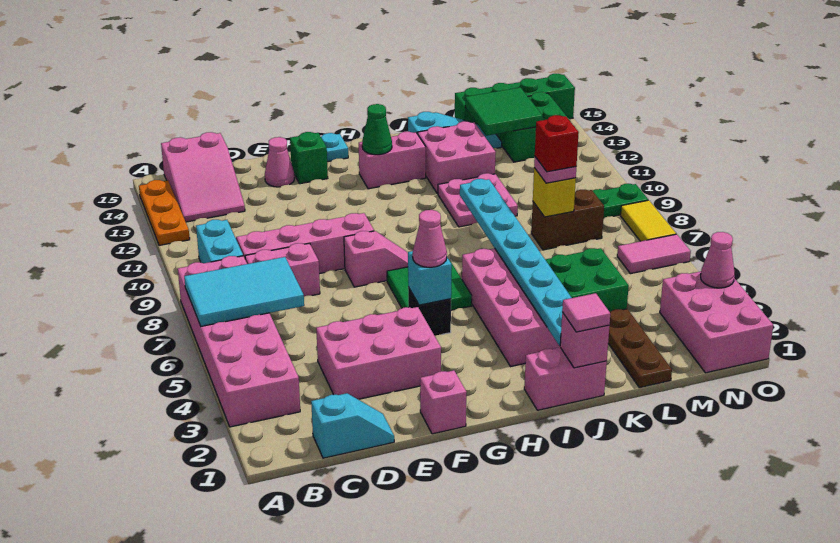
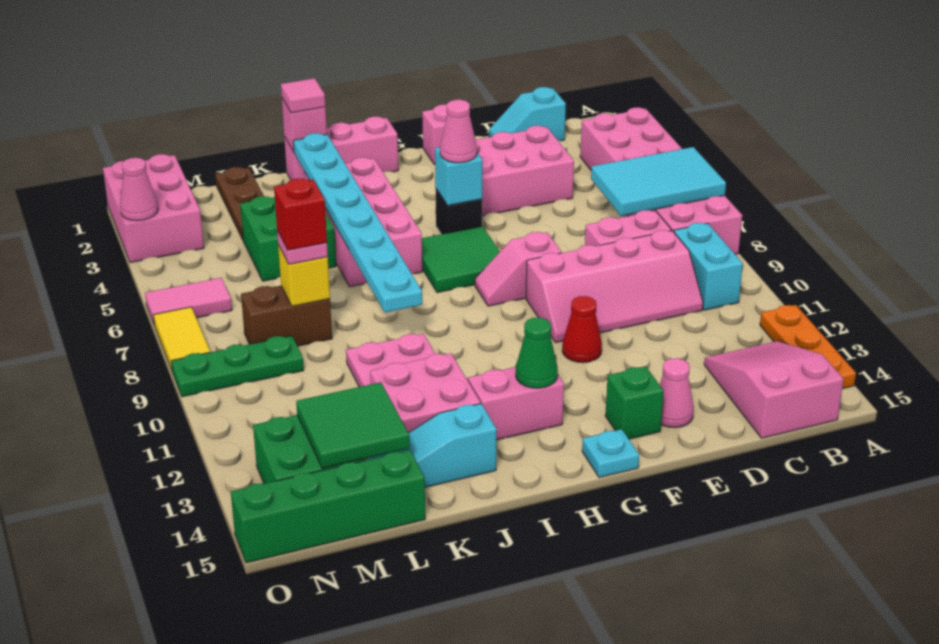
none -> red 1x1 cone [562,296,602,363]
pink 1x2 brick [524,348,607,410] -> pink 1x3 brick [284,117,398,180]

